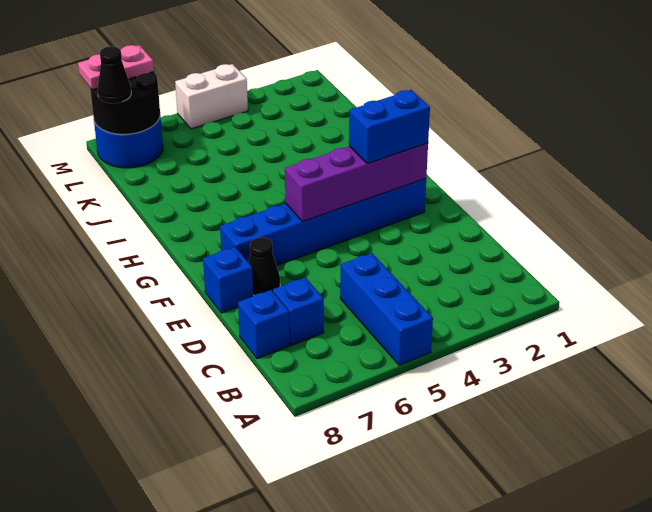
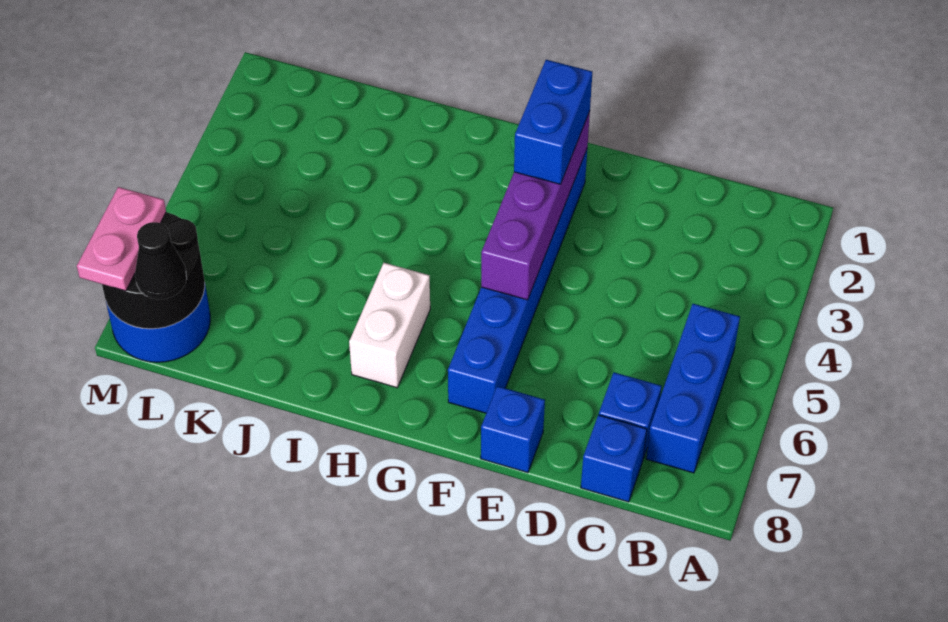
blue 1x3 brick [340,253,433,365] -> blue 1x3 brick turned to [646,304,740,473]
black 1x1 cone [248,237,280,295] -> none
white 1x2 brick [175,64,248,129] -> white 1x2 brick moved to [349,263,430,388]

